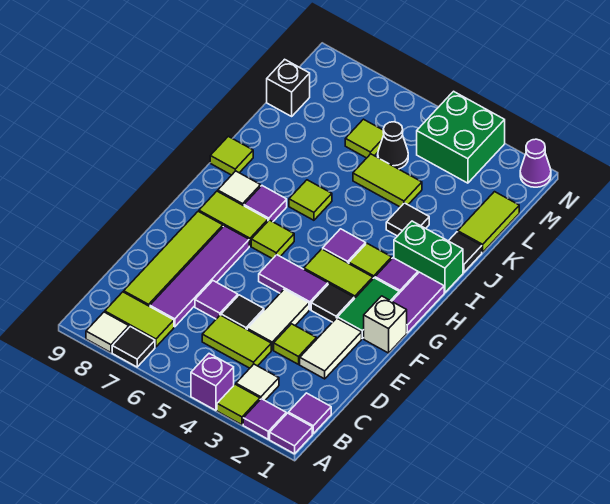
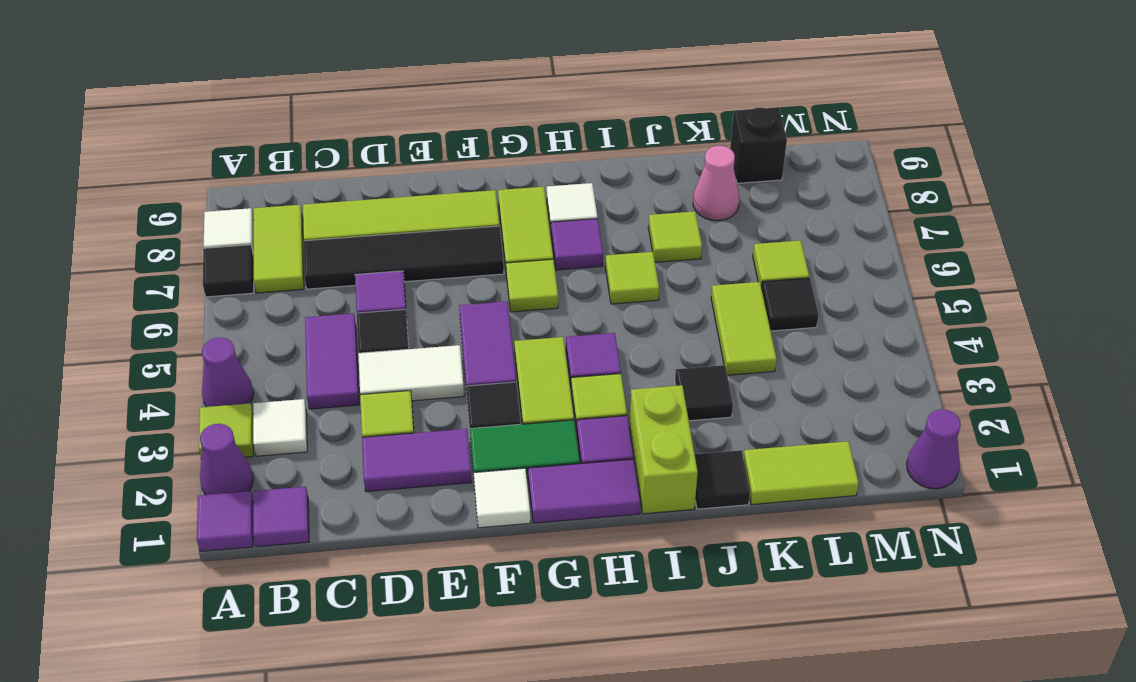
purple 1x1 tile [243,399,286,439] -> purple 1x1 cone [200,424,253,495]
purple 1x1 brick [191,354,234,410] -> purple 1x1 cone [202,338,254,407]
lime 1x2 tile [202,315,271,368] -> purple 1x2 tile [305,313,359,409]
purple 1x4 tile [150,226,249,327] -> black 1x4 tile [304,226,504,289]
white 1x2 tile [300,318,362,379] -> purple 1x2 tile [362,429,471,492]
white 1x1 brick [364,296,407,353] -> white 1x1 tile [474,468,530,528]
green 1x2 brick [394,221,463,293] -> lime 1x2 brick [630,385,698,514]
lime 1x1 tile [210,136,253,175] -> lime 1x1 tile moved to [648,211,702,262]
none -> pink 1x1 cone [693,146,739,220]
black 1x1 cone [378,122,408,169] -> black 1x1 tile [762,278,819,331]
green 2x2 brick [417,91,505,183] -> none

